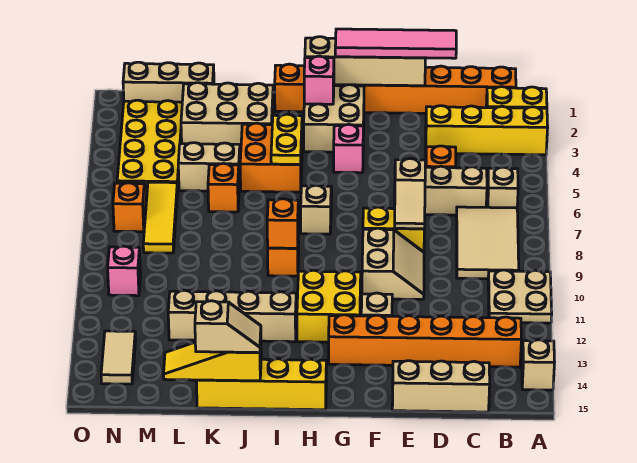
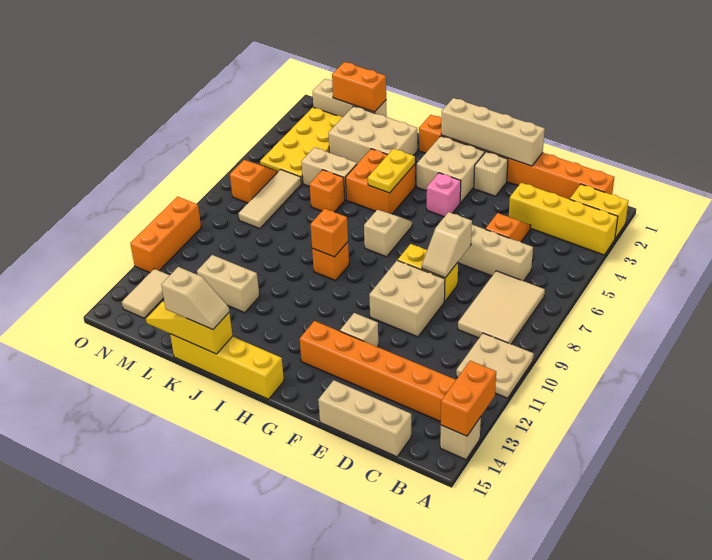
none -> orange 1x2 brick [441,361,496,436]
tan 1x1 brick [487,167,518,208] -> tan 1x1 brick moved to [474,152,508,196]
pink 1x4 tile [335,29,456,58] -> none
tan 2x2 slope [362,228,424,299] -> tan 2x2 brick [369,260,445,337]
yellow 2x2 brick [297,270,361,342] -> none
pink 1x1 brick [304,56,334,104] -> none
tan 1x4 brick [168,290,296,342] -> tan 1x2 brick [197,255,259,313]
none -> orange 1x2 brick [332,62,386,112]
yellow 1x3 tile [143,182,178,253] -> tan 1x3 tile [238,170,301,229]
pink 1x1 brick [108,246,140,296] -> none
none -> orange 1x3 brick [130,197,201,273]

